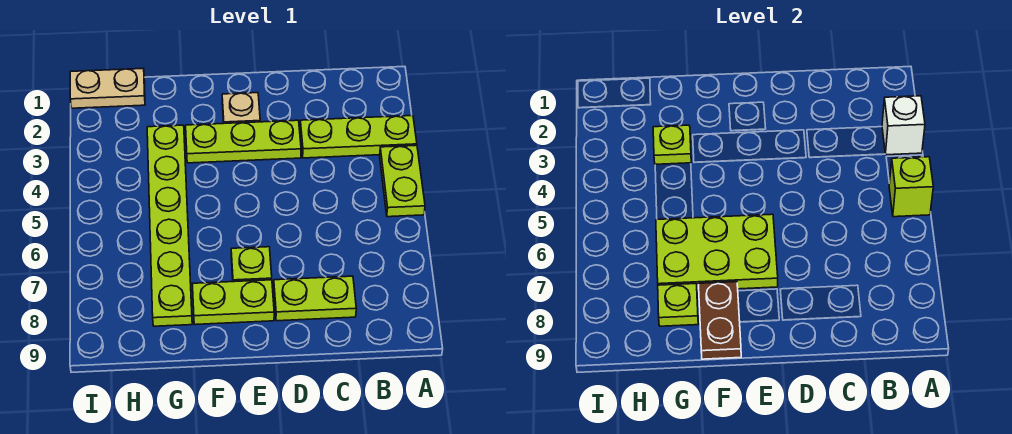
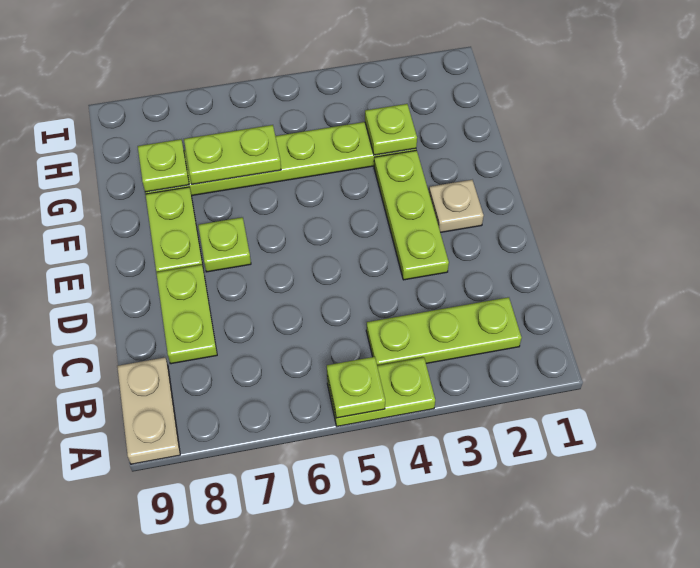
lime 1x3 plate [300,116,417,158] -> lime 1x3 plate turned to [366,297,522,366]
white 1x1 brick [882,96,925,155] -> none
lime 1x1 brick [889,157,933,217] -> lime 1x1 plate [327,357,385,418]
lime 2x3 plate [656,214,778,291] -> lime 1x2 plate [184,125,281,184]
brown 1x2 plate [699,282,741,359] -> none
tan 1x2 plate [70,69,145,108] -> tan 1x2 plate moved to [117,357,180,464]

